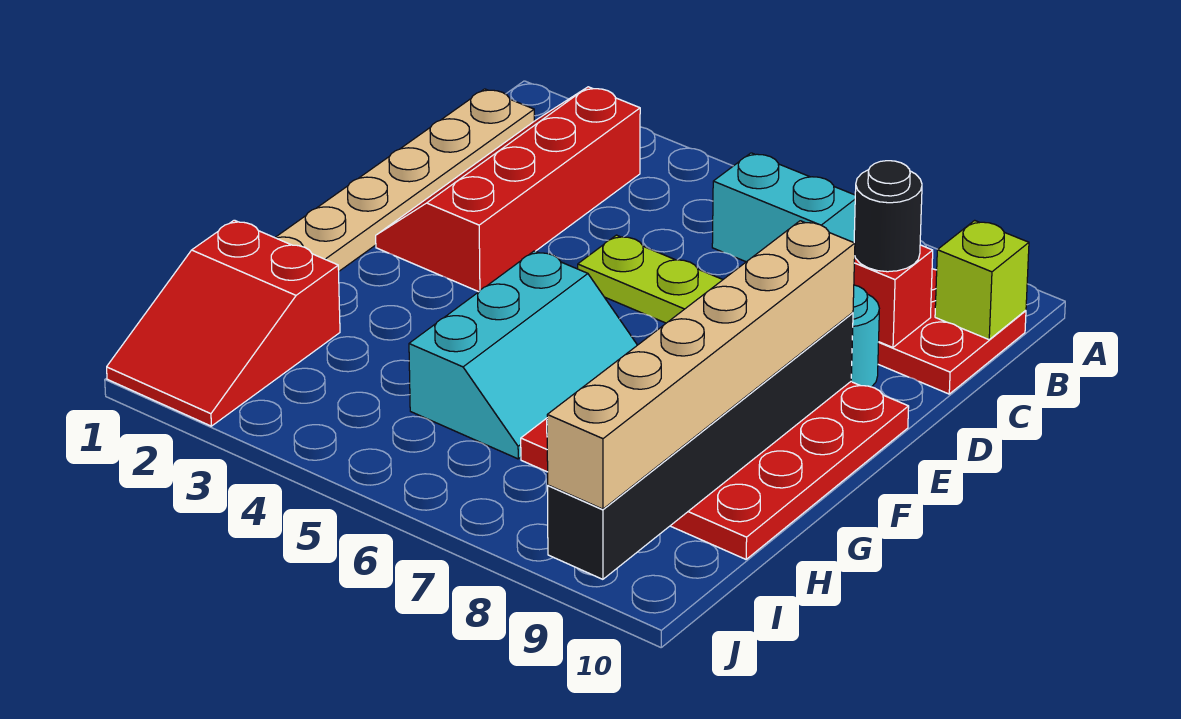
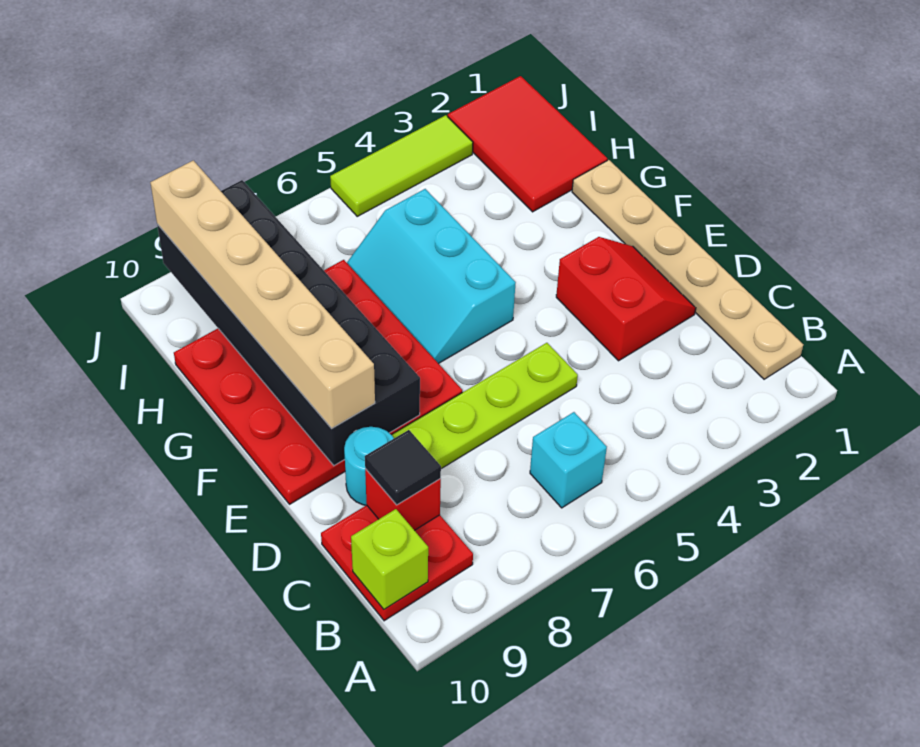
red 2x4 slope [376,87,640,292] -> red 2x2 slope [556,237,696,361]
cyan 1x2 brick [712,153,855,262] -> cyan 1x1 brick [530,412,607,508]
black 1x1 round brick [854,161,922,272] -> black 1x1 tile [365,430,441,505]
black 1x6 brick [548,313,853,579] -> black 2x6 brick [157,180,420,466]
red 2x3 slope [107,220,340,426] -> red 2x3 tile [448,76,607,212]
none -> lime 1x3 tile [330,115,473,216]

